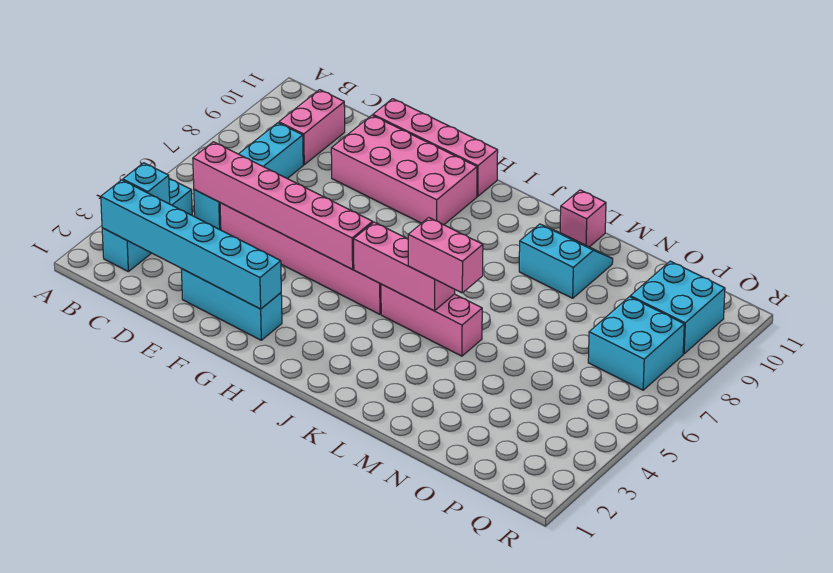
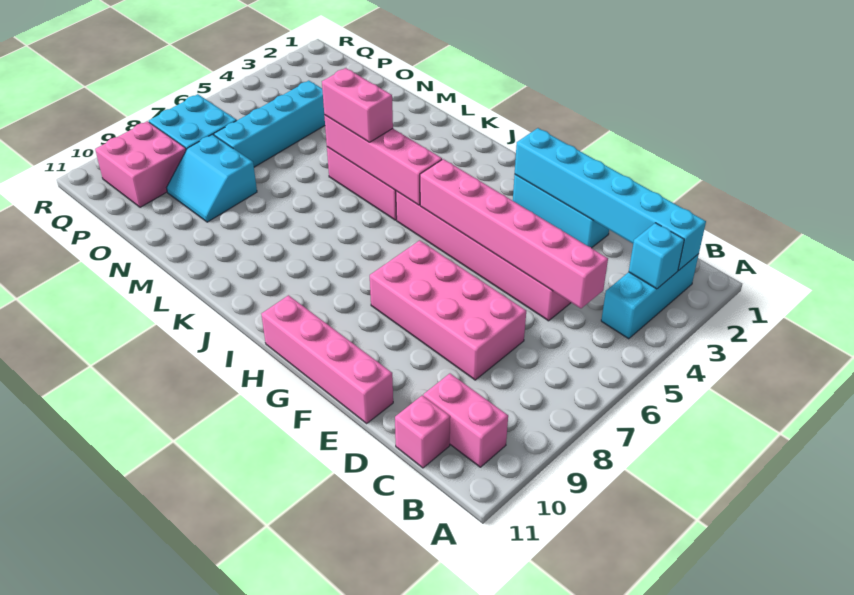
cyan 1x4 brick [194,123,303,230] -> cyan 1x4 brick moved to [214,81,325,167]
pink 1x2 brick [279,90,345,165] -> pink 1x2 brick turned to [424,374,508,467]
pink 2x4 brick [331,115,477,225] -> pink 2x4 brick moved to [370,240,526,380]
pink 1x3 brick [354,222,455,311] -> pink 1x4 brick [324,115,442,205]
cyan 2x2 slope [519,224,613,298] -> cyan 2x2 slope moved to [167,134,257,222]
pink 1x1 brick [560,190,606,247] -> pink 1x1 brick moved to [395,395,450,468]
cyan 2x2 brick [630,261,725,354] -> pink 2x2 brick [95,121,186,207]

